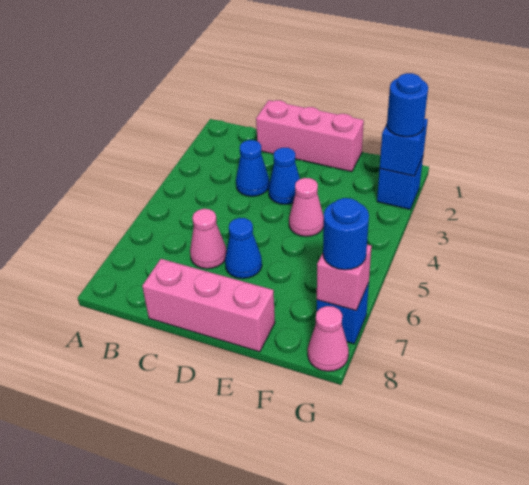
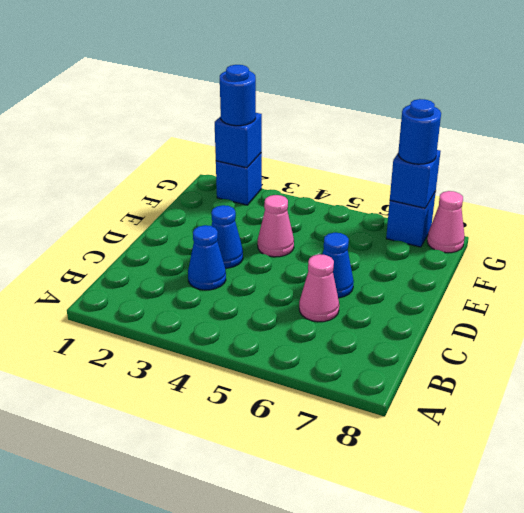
pink 1x3 brick [256,100,364,172] -> none
pink 1x3 brick [142,259,275,352] -> none
pink 1x1 brick [317,245,372,311] -> blue 1x1 brick [390,150,441,208]

